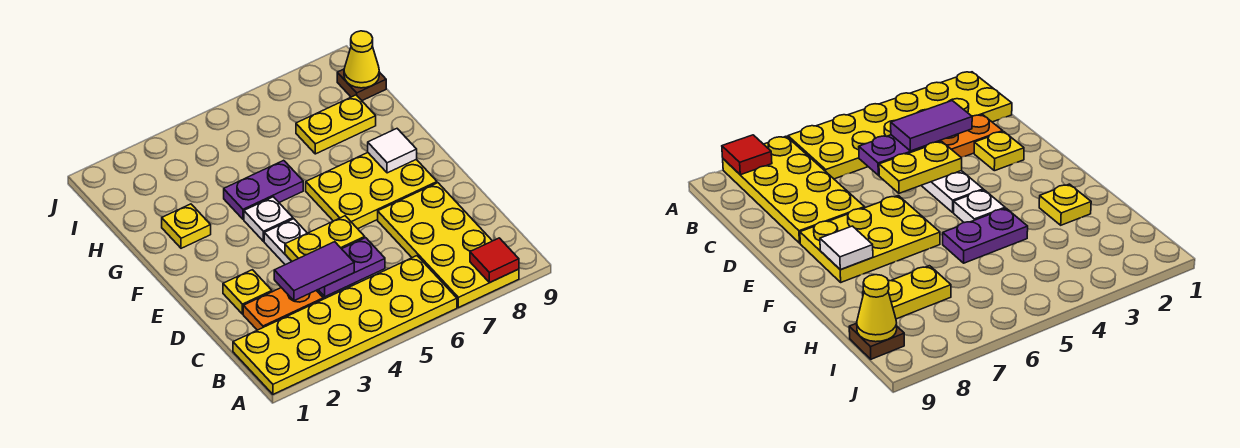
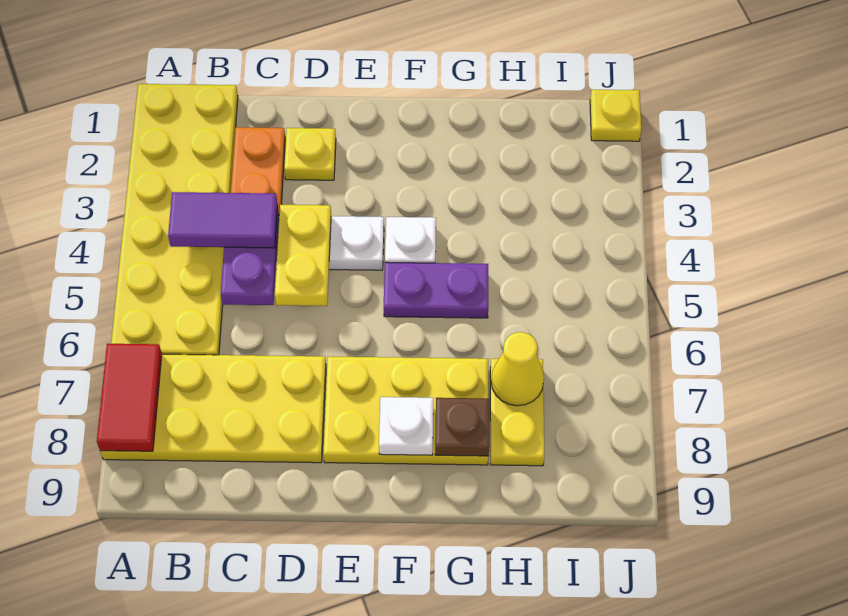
red 1x1 tile [470,238,519,283] -> red 1x2 tile [97,344,162,451]
purple 1x2 tile [274,242,354,301] -> purple 1x2 tile turned to [168,192,277,248]
yellow 2x3 plate [306,153,437,229] -> yellow 2x3 plate turned to [323,356,488,465]
white 1x1 tile [368,129,417,173] -> white 1x1 plate [379,397,433,455]
yellow 1x1 plate [162,204,211,248] -> yellow 1x1 plate moved to [590,90,641,141]
purple 1x2 plate [224,160,303,219] -> purple 1x2 plate turned to [384,262,488,318]
brown 1x1 plate [337,69,386,101] -> brown 1x1 plate moved to [435,398,489,456]
yellow 1x1 cone [344,31,379,88] -> yellow 1x1 cone moved to [491,332,544,406]

